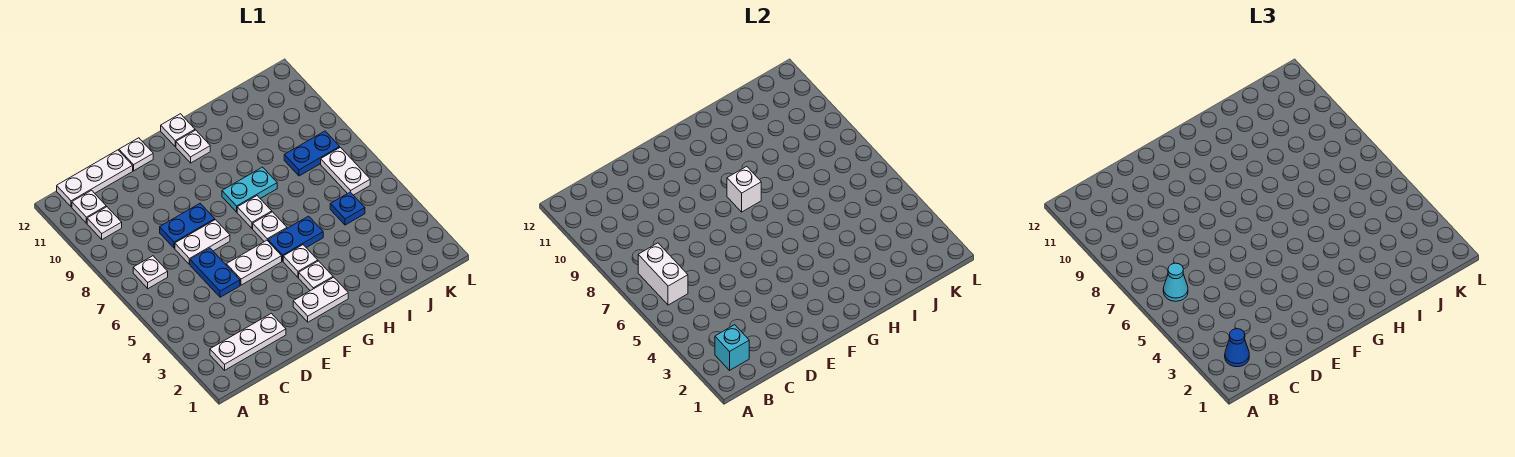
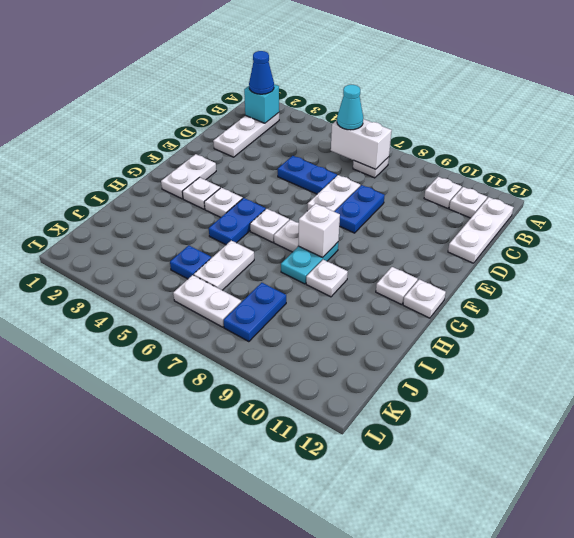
white 1x2 plate [226,240,282,285] -> white 1x2 plate moved to [194,241,254,290]
white 1x1 plate [119,138,153,171] -> white 1x1 plate moved to [306,260,348,297]

